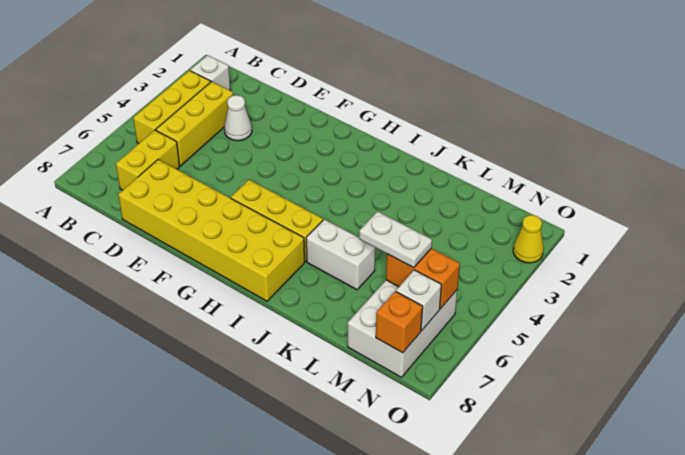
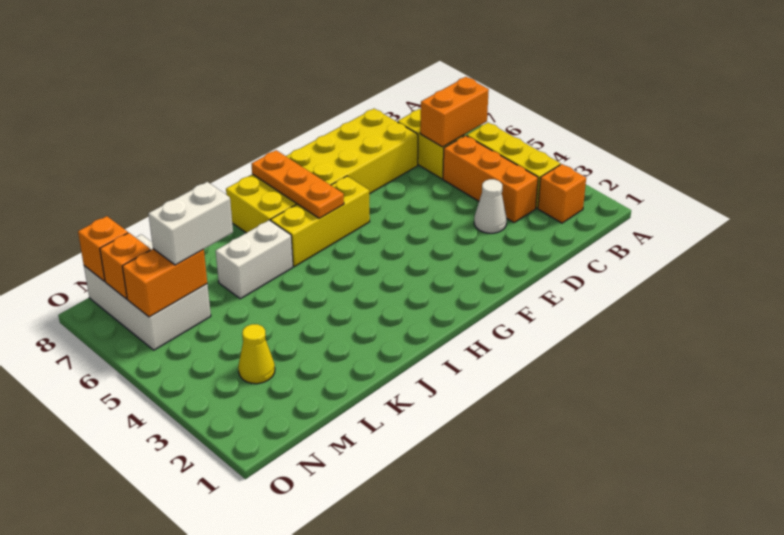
white 1x1 brick [190,55,231,91] -> orange 1x1 brick [538,164,586,223]
none -> orange 1x2 brick [420,77,489,147]
yellow 1x3 brick [156,81,233,166] -> orange 1x3 brick [443,136,538,222]
none -> orange 1x3 plate [252,150,344,218]
white 1x2 plate [359,211,432,268] -> white 1x2 brick [148,182,233,265]
white 1x1 brick [396,270,441,331] -> orange 1x1 brick [100,233,151,299]
yellow 1x1 cone [513,215,544,263] -> yellow 1x1 cone moved to [238,324,275,384]

